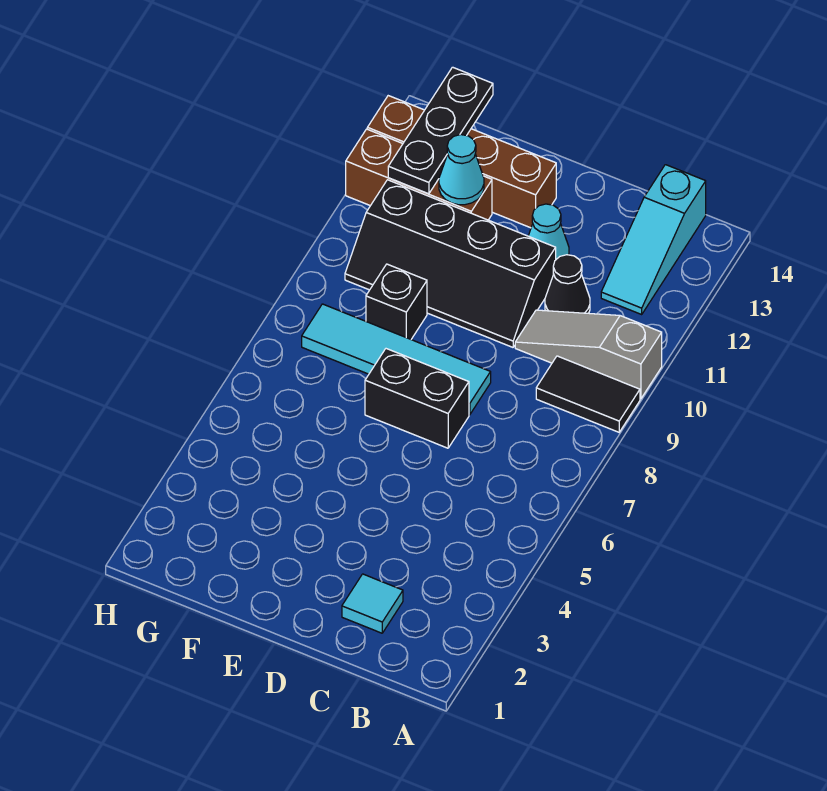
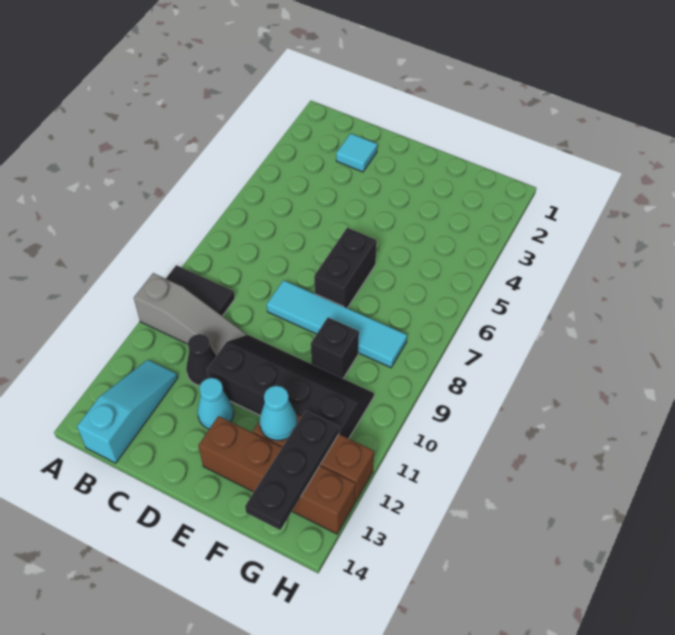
black 1x2 brick [365,349,469,448] -> black 1x2 brick turned to [314,228,377,308]

